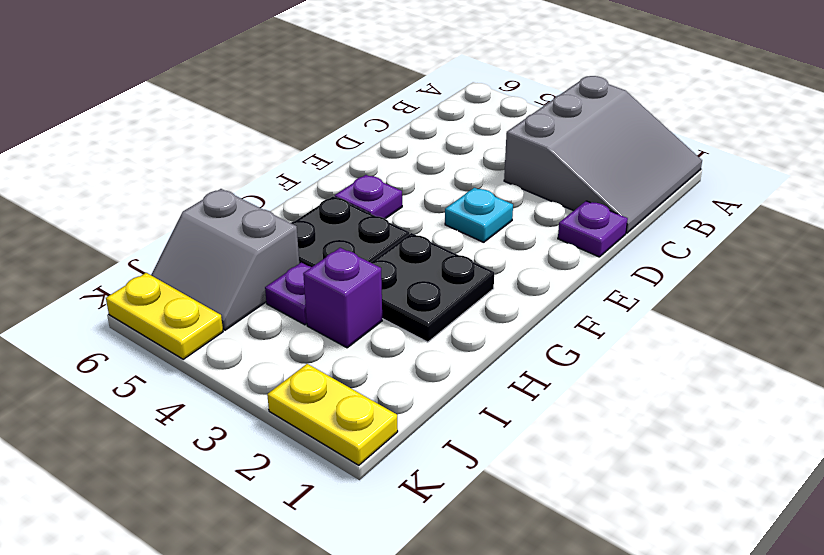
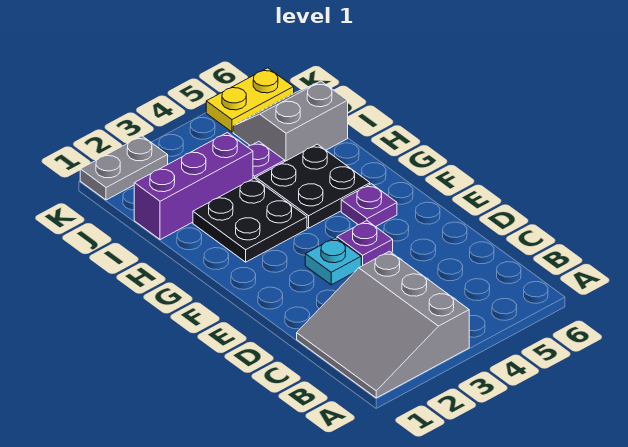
purple 1x1 plate [558,201,628,257] -> purple 1x1 plate moved to [337,221,393,266]
purple 1x1 brick [303,248,382,348] -> purple 1x3 brick [134,133,253,240]
yellow 1x2 plate [267,364,398,465] -> grey 1x2 plate [80,136,168,200]

